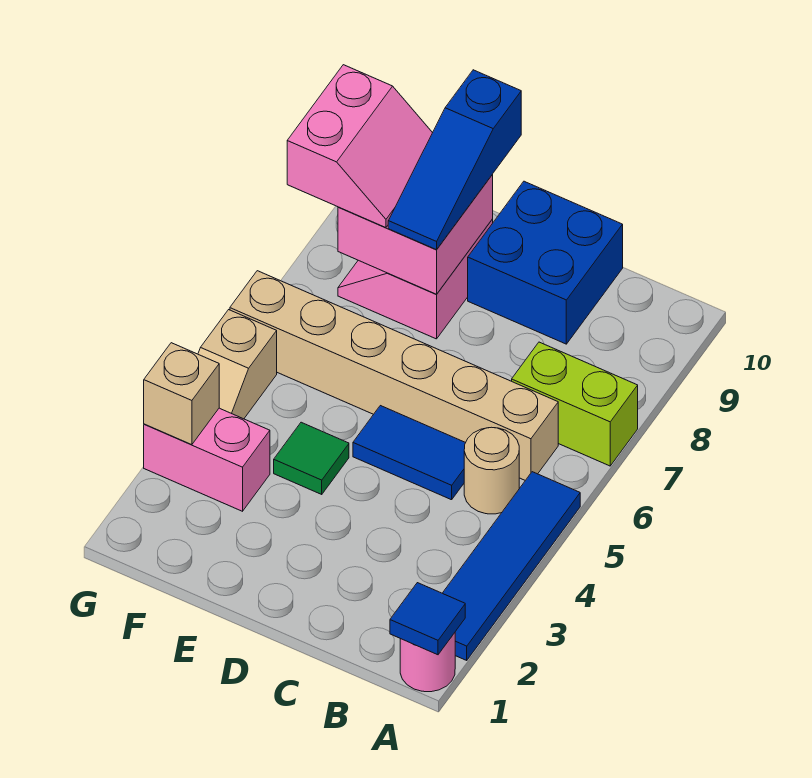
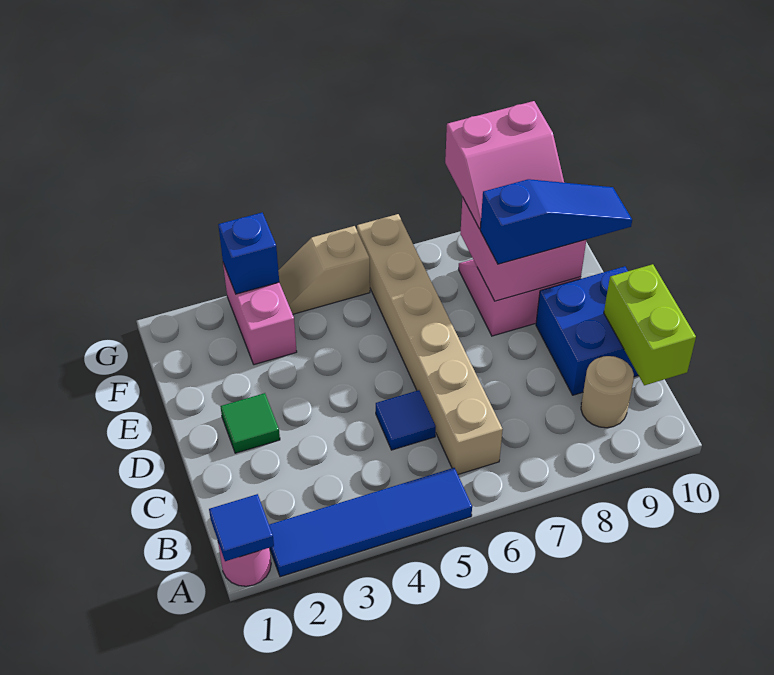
lime 1x2 brick [512,342,638,466] -> lime 1x2 brick moved to [604,264,696,385]
tan 1x1 round brick [464,427,519,514] -> tan 1x1 round brick moved to [581,356,634,428]
blue 1x2 tile [353,406,465,500] -> blue 1x1 tile [376,390,436,450]
green 1x1 tile [274,422,349,494] -> green 1x1 tile moved to [220,393,280,453]
blue 1x3 slope [388,70,521,250] -> blue 1x3 slope turned to [480,179,632,264]
tan 1x1 brick [144,343,219,445] -> blue 1x1 brick [218,213,279,294]

